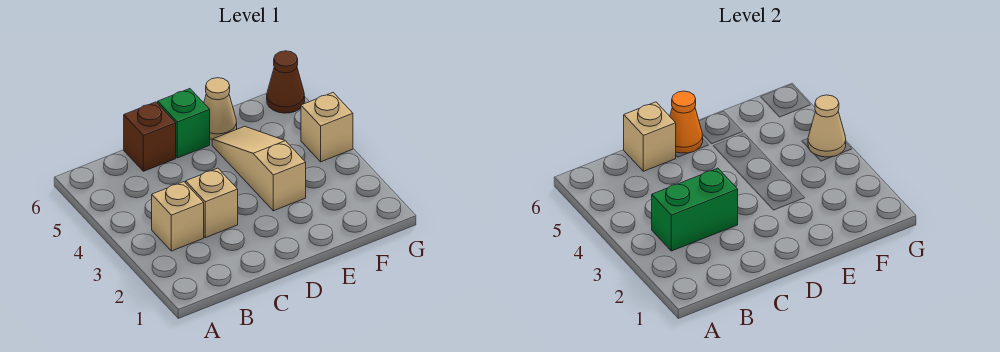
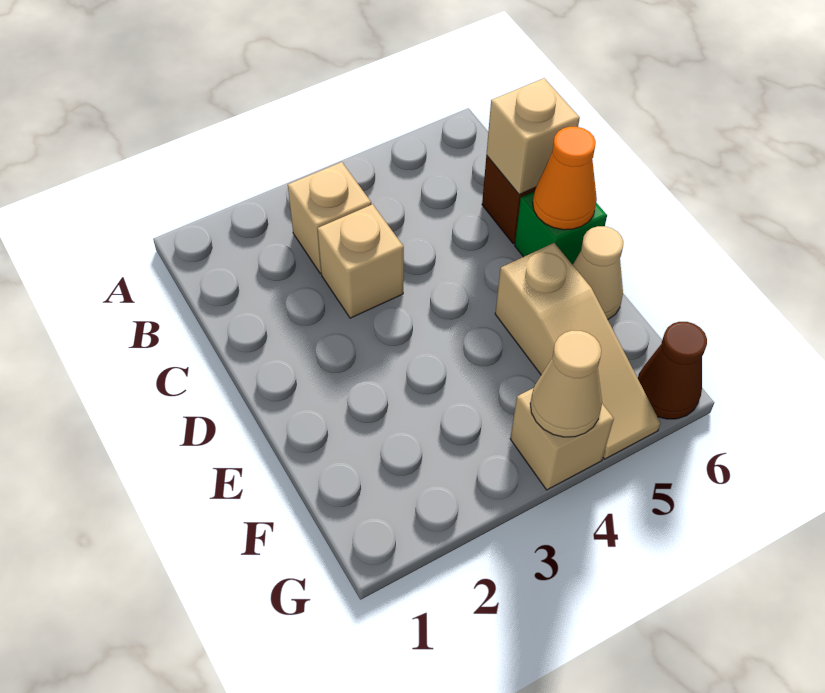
green 1x2 brick [652,168,738,251] -> none
tan 1x3 slope [212,126,306,211] -> tan 1x3 slope turned to [495,243,660,459]

